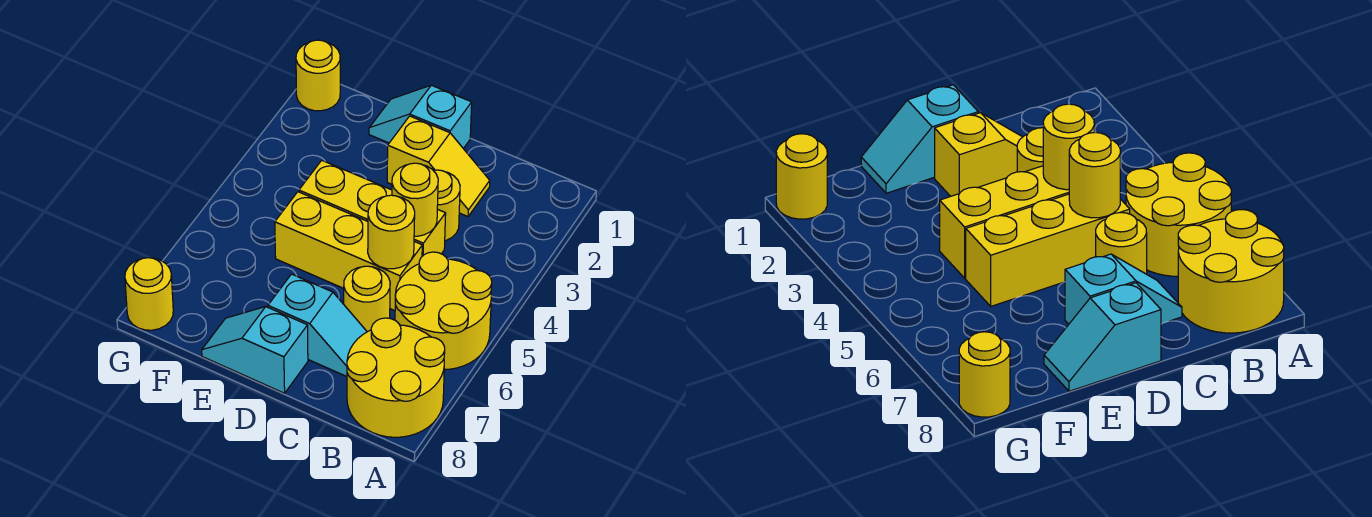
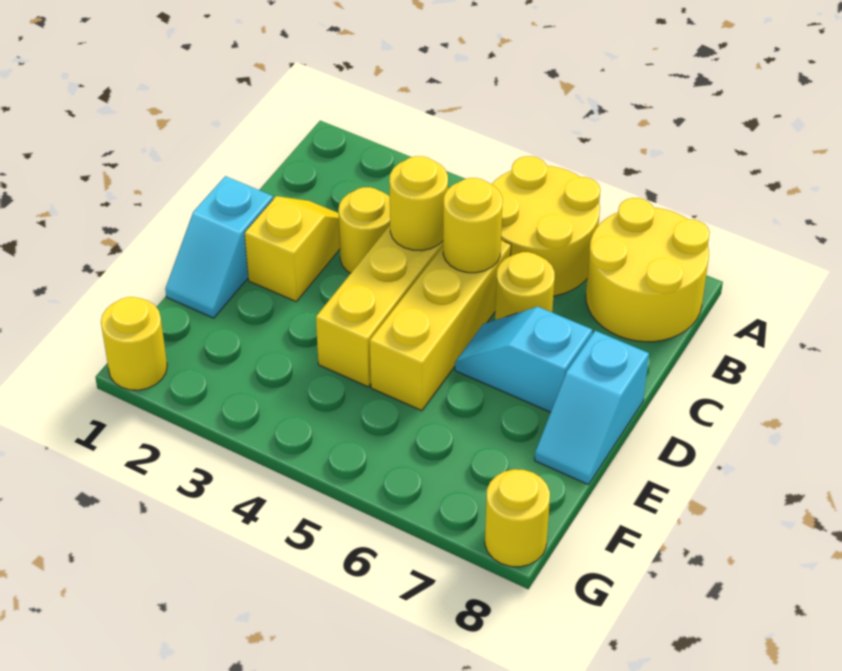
cyan 1x2 slope [268,274,367,377] -> cyan 1x2 slope turned to [455,307,592,412]

